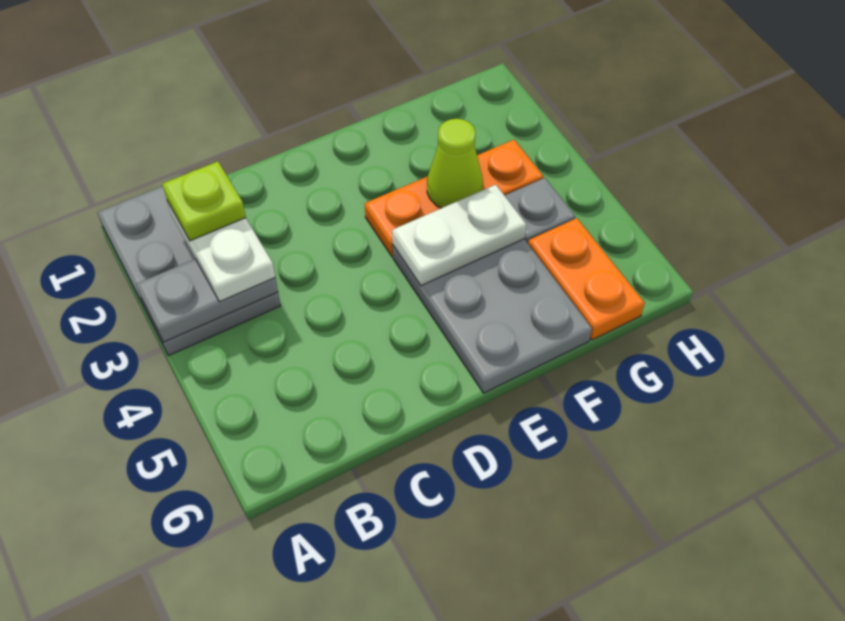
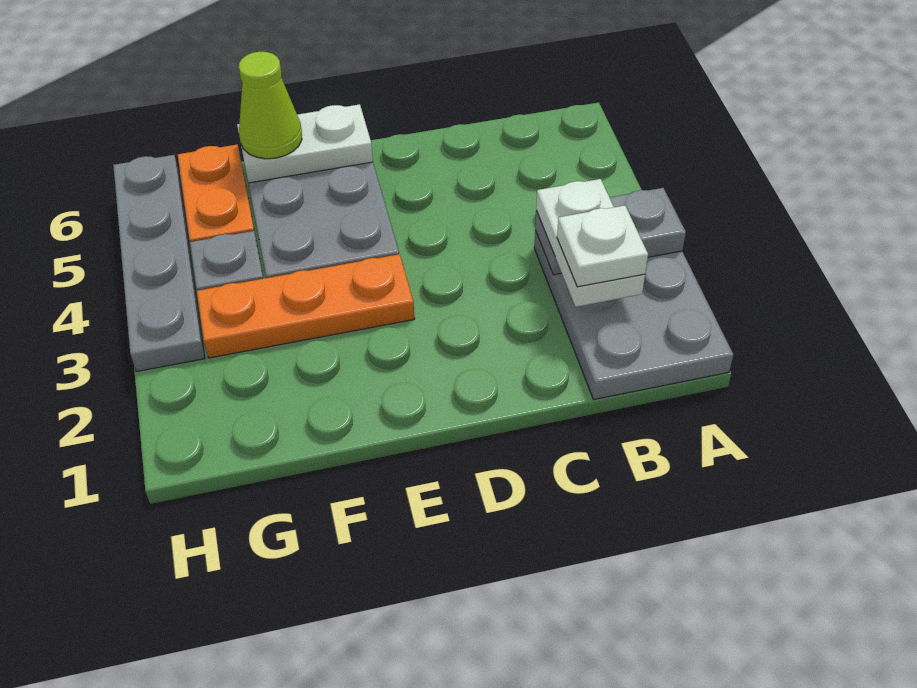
lime 1x1 plate [163,162,246,241] -> white 1x1 plate [557,205,648,287]
white 1x2 plate [392,185,526,286] -> white 1x2 plate moved to [237,104,373,183]
lime 1x1 cone [427,119,483,208] -> lime 1x1 cone moved to [239,52,302,159]
none -> grey 1x4 plate [113,155,205,372]

